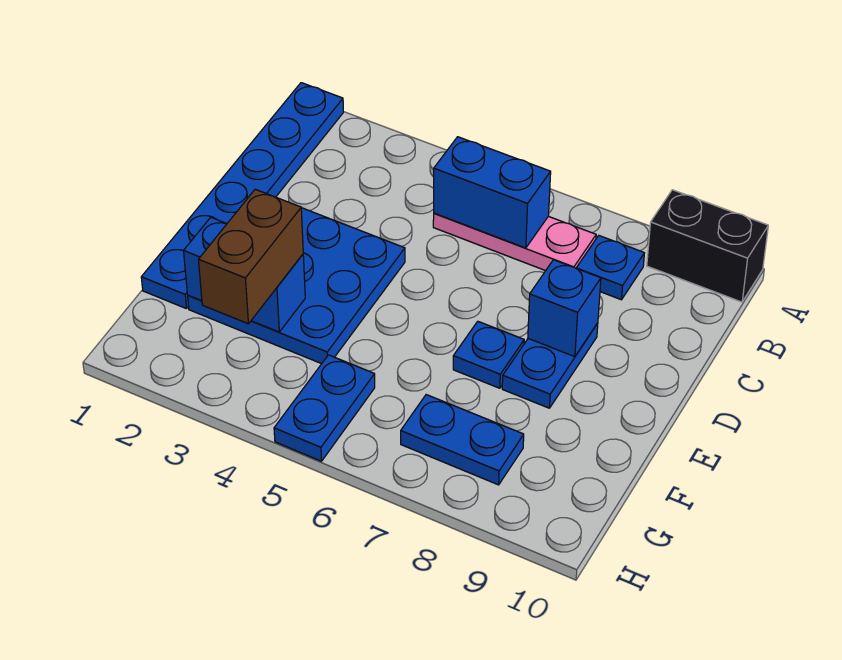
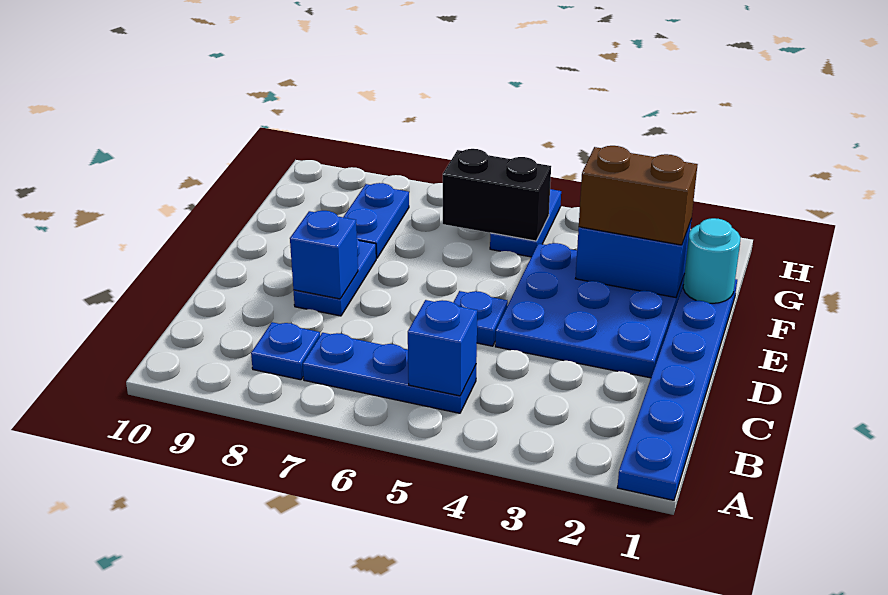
black 1x2 brick [647,190,768,302] -> black 1x2 brick moved to [443,149,551,241]
pink 1x3 plate [433,213,596,271] -> blue 1x3 plate [303,333,476,413]
blue 1x2 brick [434,137,551,248] -> blue 1x1 brick [408,300,477,396]
blue 1x1 plate [453,322,524,388] -> blue 1x1 plate moved to [453,291,508,346]
none -> cyan 1x1 round brick [683,218,740,303]
brown 1x2 brick [198,189,303,324] -> brown 1x2 brick turned to [579,146,698,245]
blue 1x2 plate [401,395,524,485] -> blue 1x2 plate turned to [344,183,409,258]

